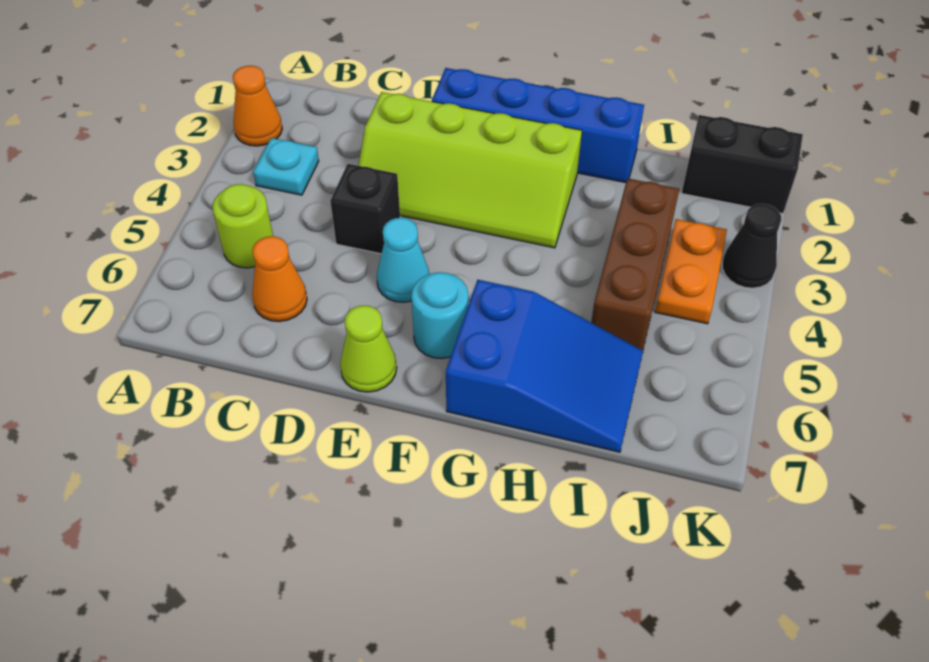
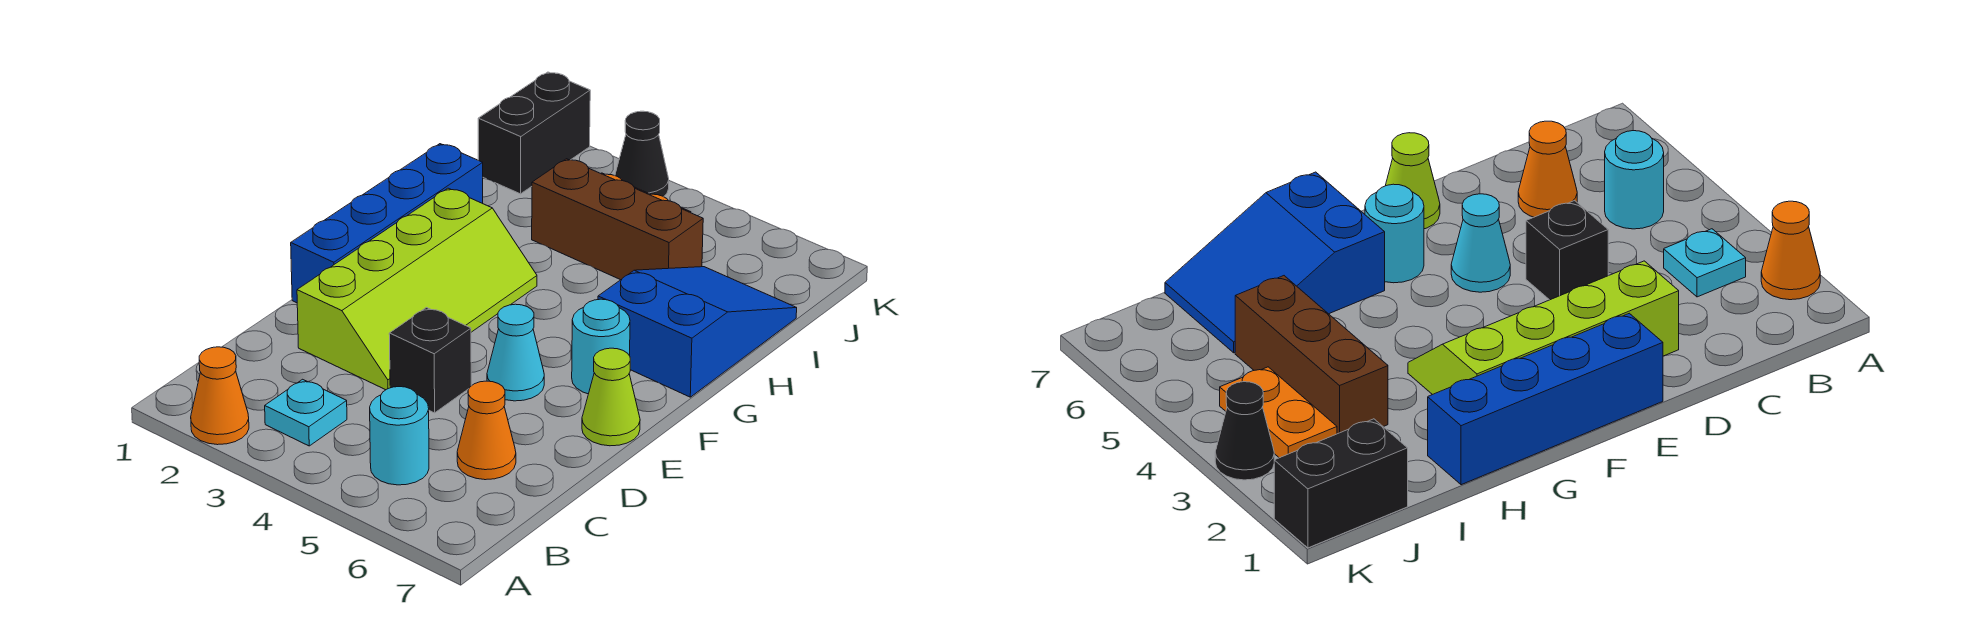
lime 1x1 round brick [212,184,273,268] -> cyan 1x1 round brick [370,387,429,485]

